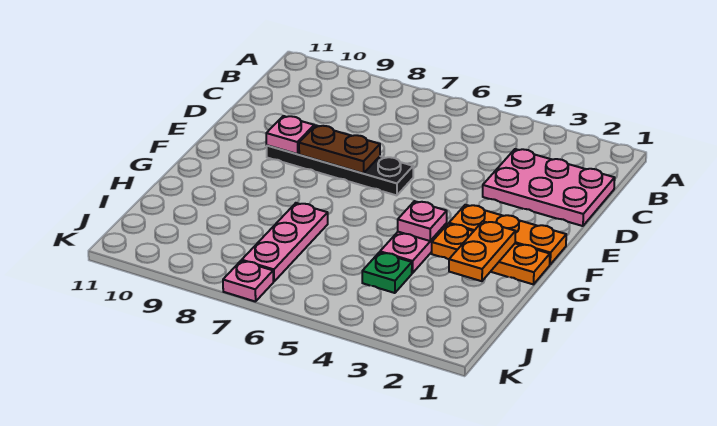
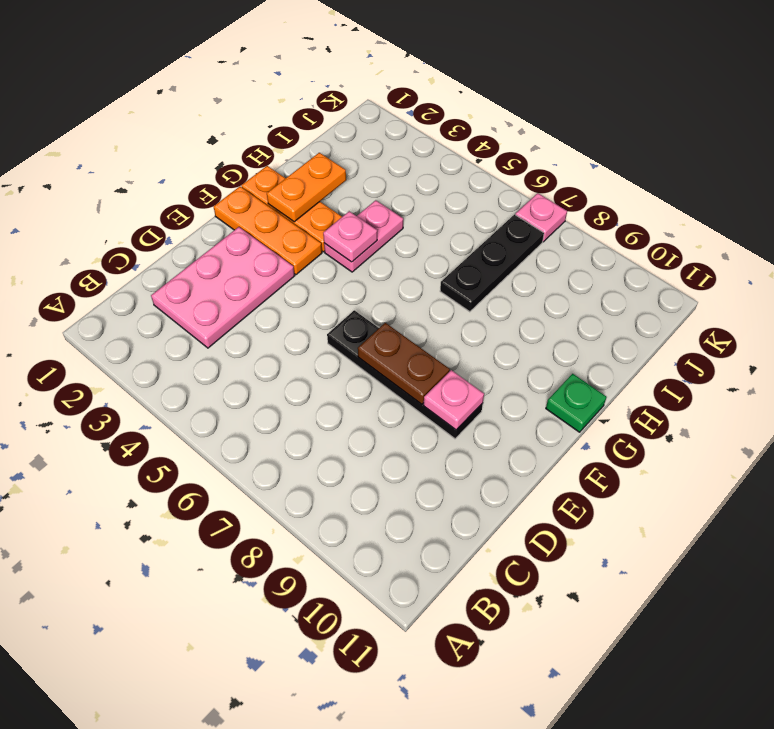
pink 2x3 plate [483,149,615,226] -> pink 2x3 plate turned to [151,227,295,348]
pink 1x3 plate [242,203,328,282] -> black 1x3 plate [440,215,544,312]
green 1x1 plate [362,252,412,293] -> green 1x1 plate moved to [546,374,607,432]

